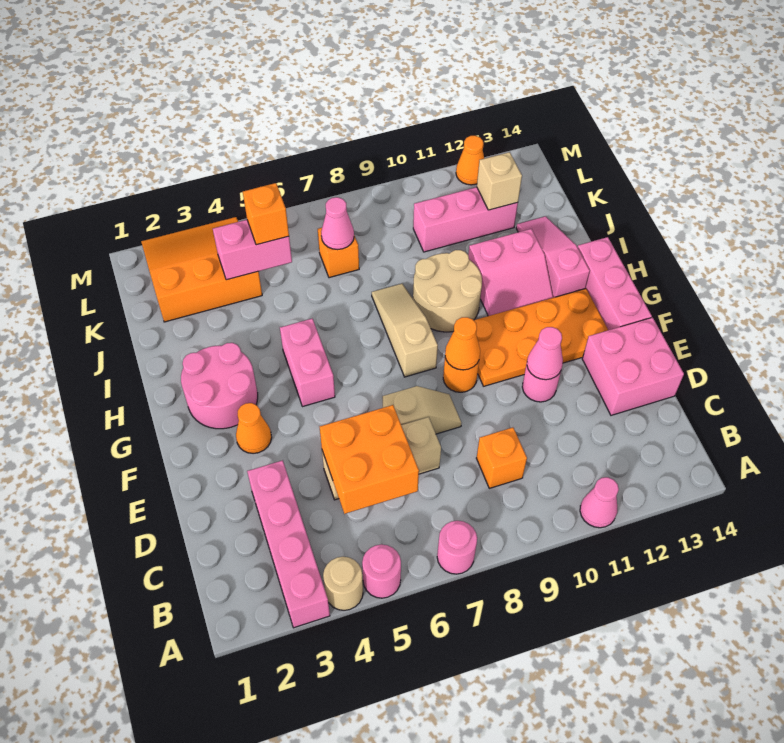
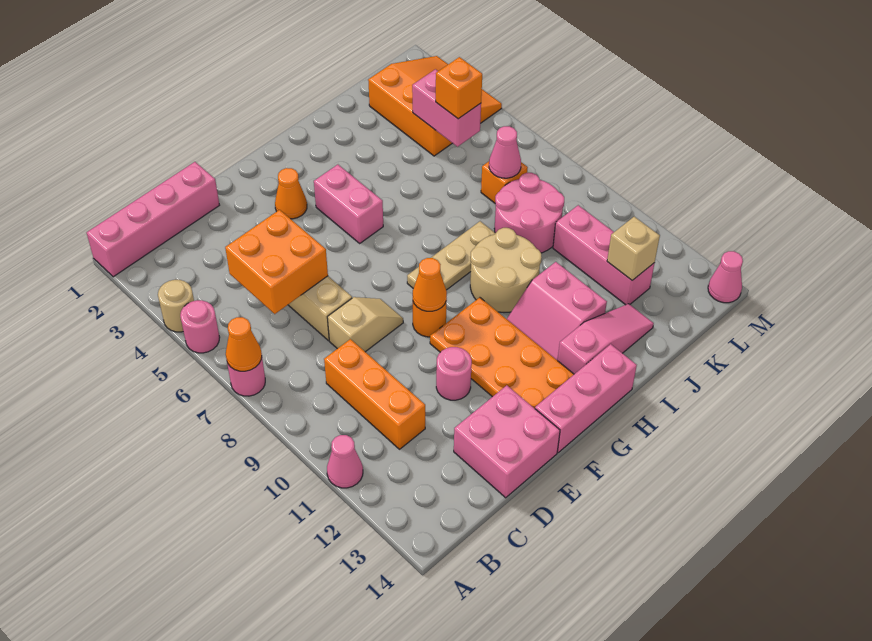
pink 1x4 brick [247,460,330,628] -> pink 1x4 brick moved to [87,162,219,277]
orange 1x1 brick [476,428,527,488] -> orange 1x3 brick [324,339,425,449]
tan 1x2 slope [383,386,461,434] -> tan 1x2 slope turned to [327,297,403,352]
pink 1x1 cone [527,327,563,380] -> pink 1x1 cone moved to [708,251,743,303]
pink 2x2 round brick [181,343,258,429] -> pink 2x2 round brick moved to [494,173,564,253]
pink 1x2 brick [280,319,335,407] -> pink 1x2 brick turned to [314,165,383,243]
tan 1x3 slope [372,284,438,377] -> tan 1x3 plate [407,221,496,290]
orange 1x1 cone [456,136,484,185] -> orange 1x1 cone moved to [226,317,262,371]

